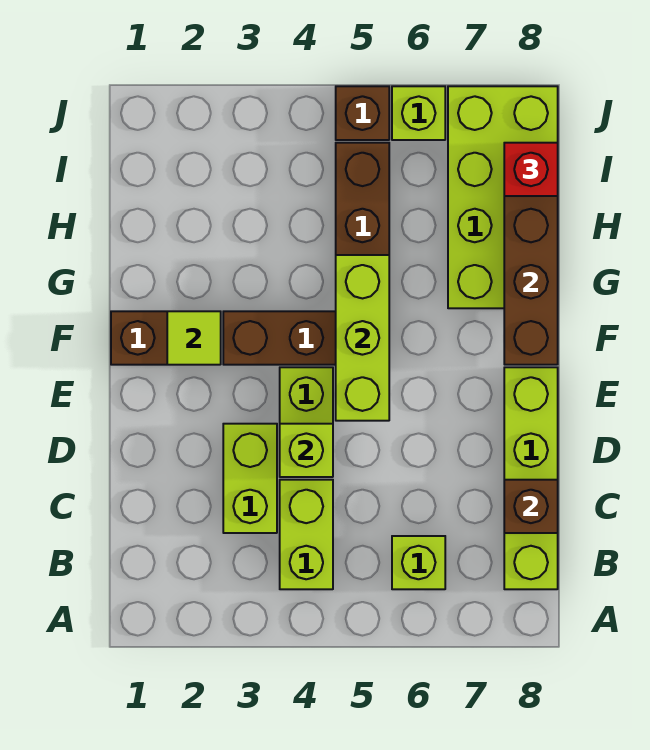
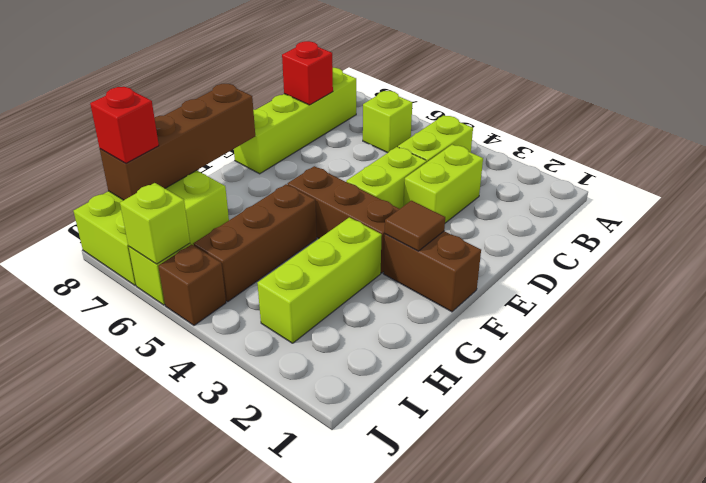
brown 1x1 brick [504,480,558,533] -> red 1x1 brick [282,41,333,105]
lime 1x1 brick [280,424,333,477] -> lime 1x1 brick moved to [120,183,190,264]
lime 1x3 brick [336,255,389,421] -> lime 1x3 brick moved to [257,217,382,343]
lime 1x1 tile [167,311,221,365] -> brown 1x1 tile [385,201,445,251]
lime 2x4 brick [448,86,558,308] -> lime 2x3 brick [74,170,229,285]

